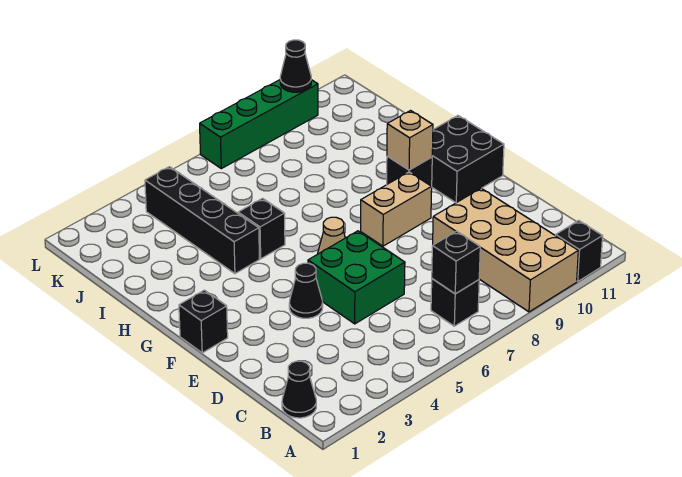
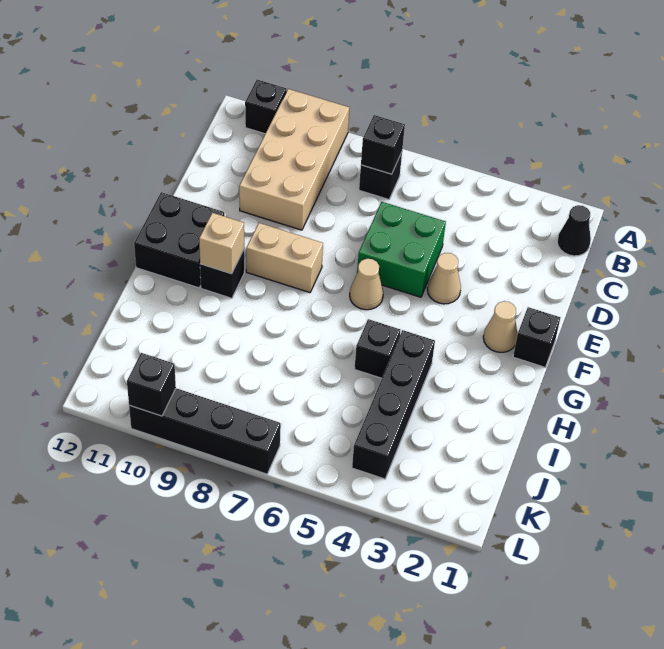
black 1x1 cone [289,263,323,318] -> tan 1x1 cone [427,253,461,304]
none -> tan 1x1 cone [483,301,518,352]
green 1x4 brick [200,80,318,169] -> black 1x4 brick [129,388,281,474]
black 1x1 cone [280,40,311,92] -> black 1x1 brick [127,353,176,416]

